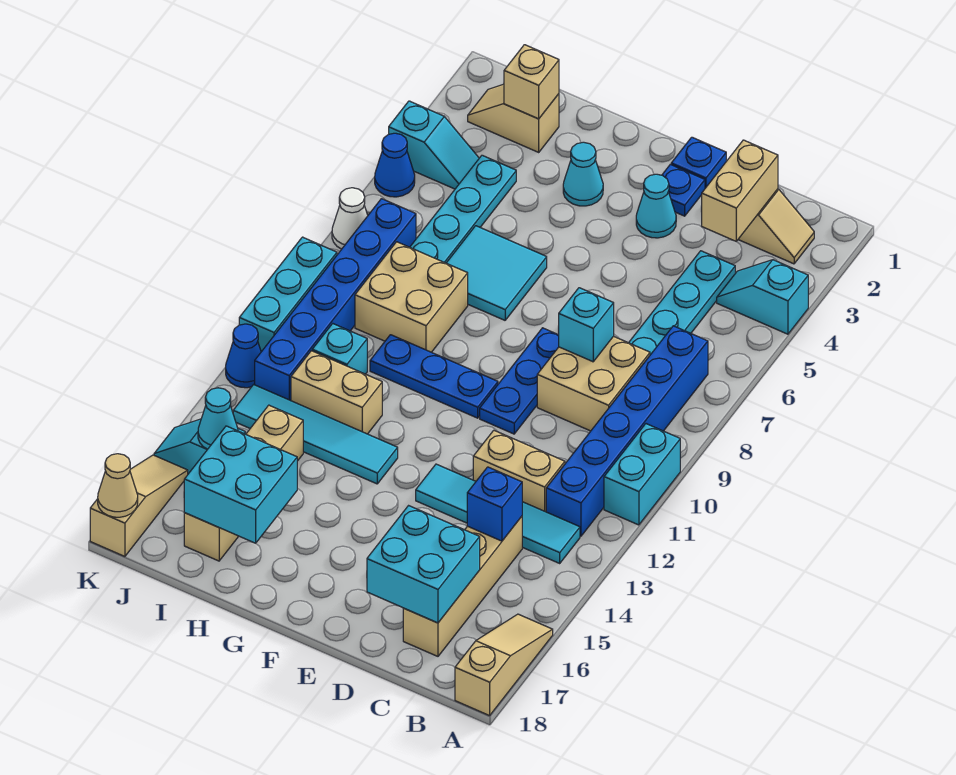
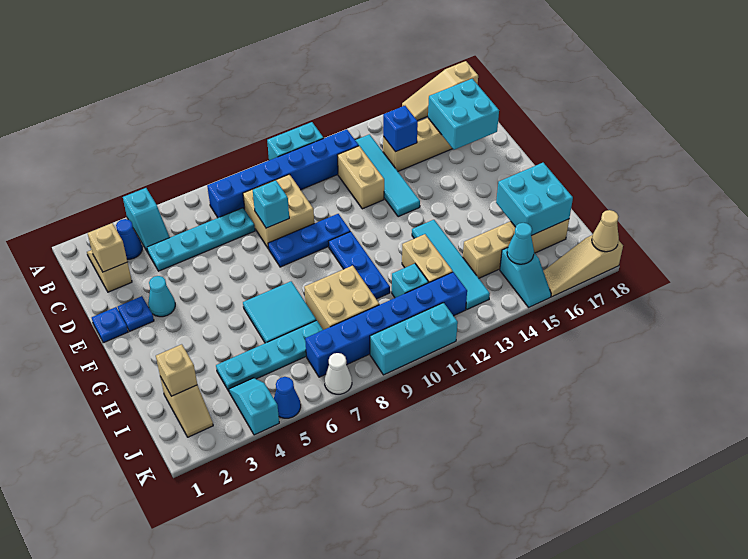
tan 1x2 brick [701,140,778,241] -> tan 1x1 brick [88,223,127,272]
cyan 1x1 cone [563,142,603,206] -> none
blue 1x1 cone [226,324,261,388] -> blue 1x1 cone moved to [116,219,142,259]

